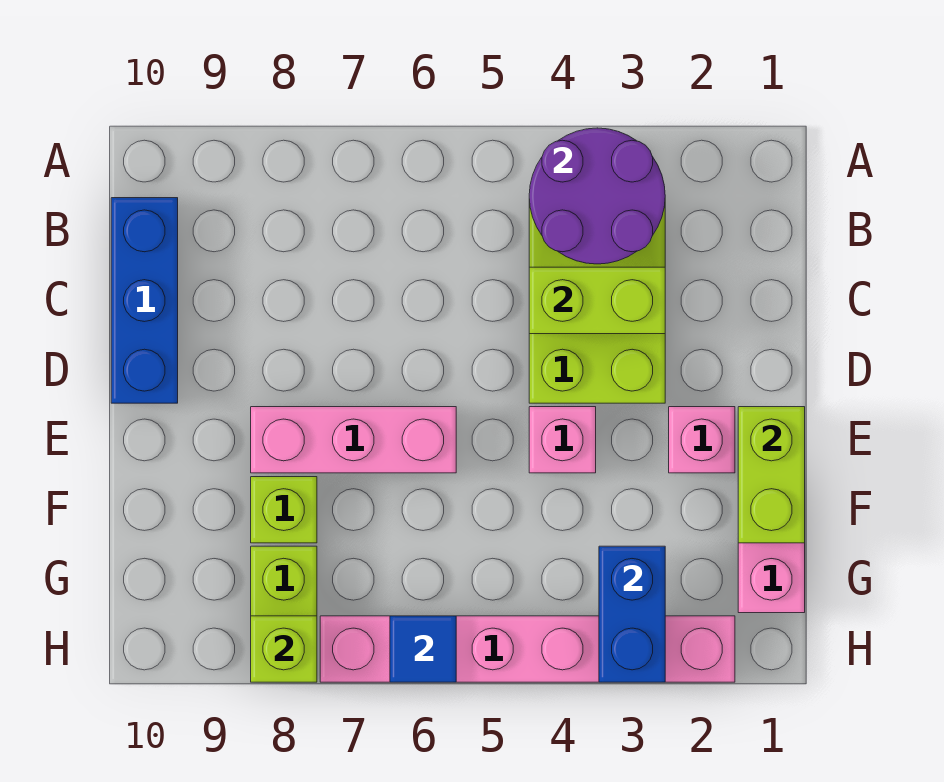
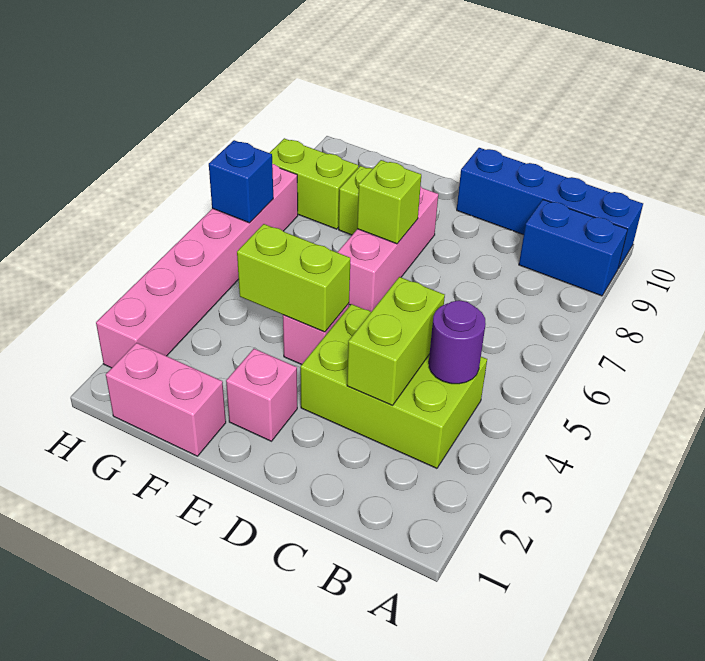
purple 2x2 round brick [529,128,665,264] -> purple 1x1 round brick [429,300,486,384]
blue 1x3 brick [111,198,178,403] -> blue 1x4 brick [457,148,643,269]
lime 1x2 brick [738,407,805,543] -> lime 1x2 brick moved to [237,224,350,332]
blue 1x2 brick [599,546,665,682] -> blue 1x2 brick moved to [519,200,628,296]
blue 1x1 tile [390,616,456,682] -> blue 1x1 brick [209,140,273,223]
lime 1x1 brick [251,616,317,682] -> lime 1x1 brick moved to [357,160,421,244]

